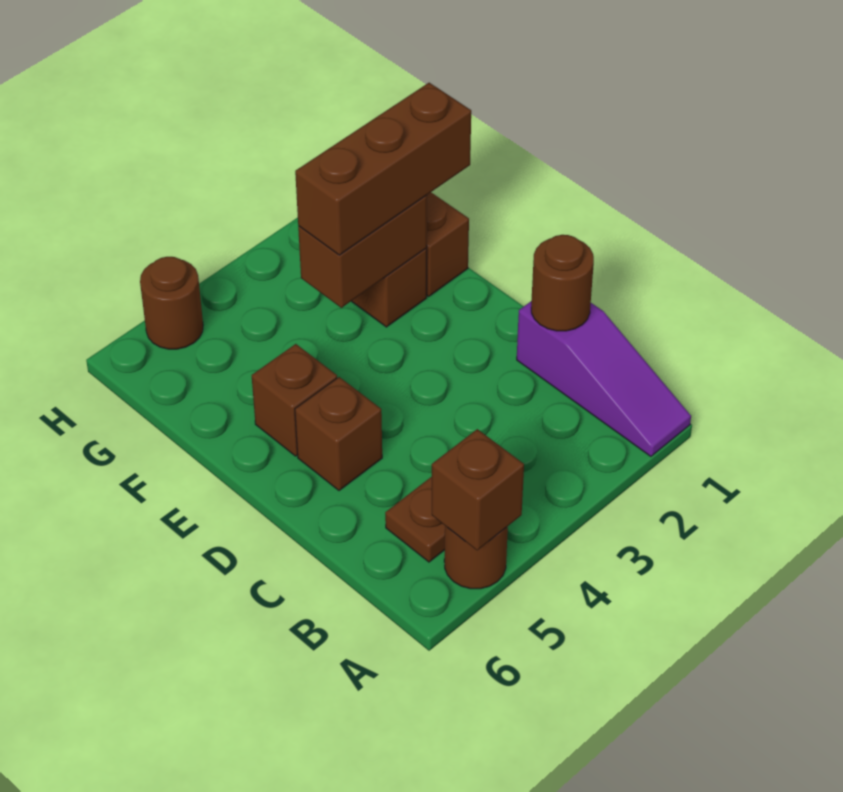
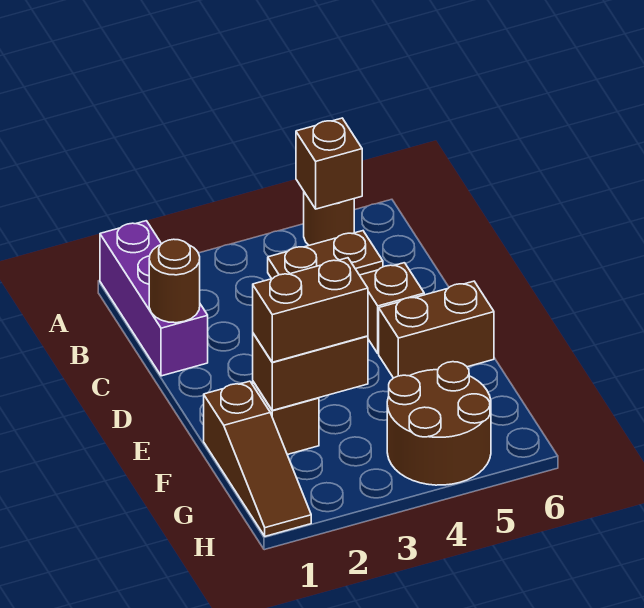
purple 1x3 slope [517,302,691,456] -> purple 1x3 brick [100,221,208,376]
brown 1x1 brick [252,344,337,456] -> brown 1x2 brick [379,281,494,378]
brown 1x3 brick [295,83,471,255] -> brown 1x2 brick [253,258,368,362]
brown 1x1 round brick [140,257,203,349] -> brown 2x2 round brick [387,362,491,485]

